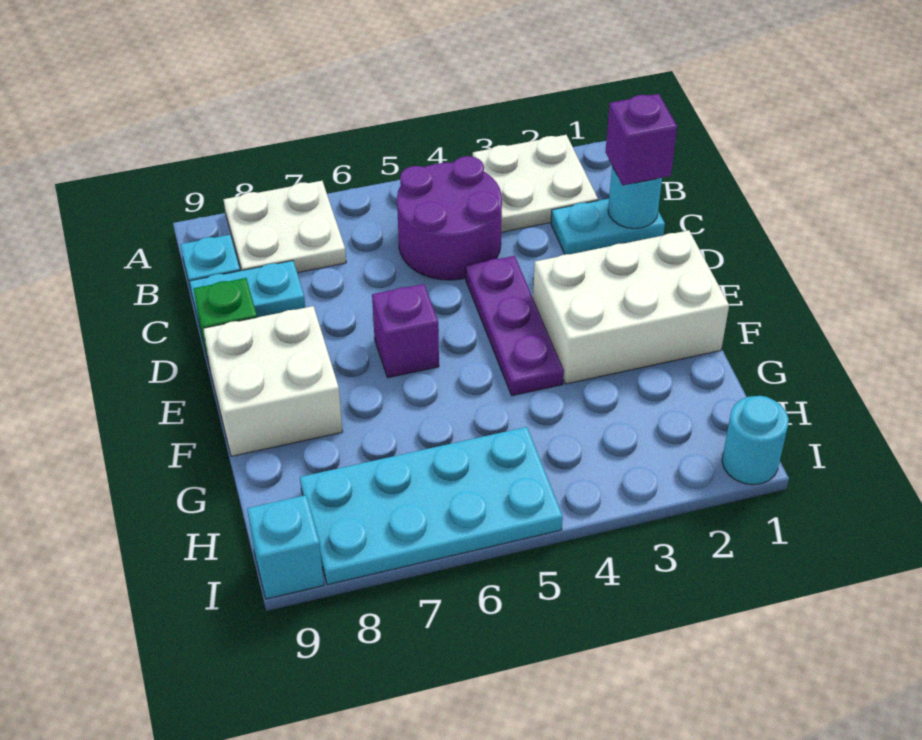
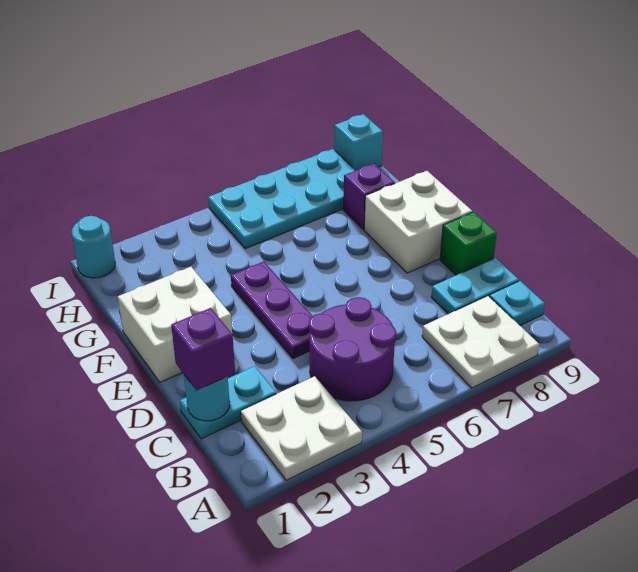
white 2x3 brick [533,230,729,384] -> white 2x2 brick [118,267,232,382]
purple 1x1 brick [372,284,439,378] -> purple 1x1 brick moved to [343,164,395,229]

